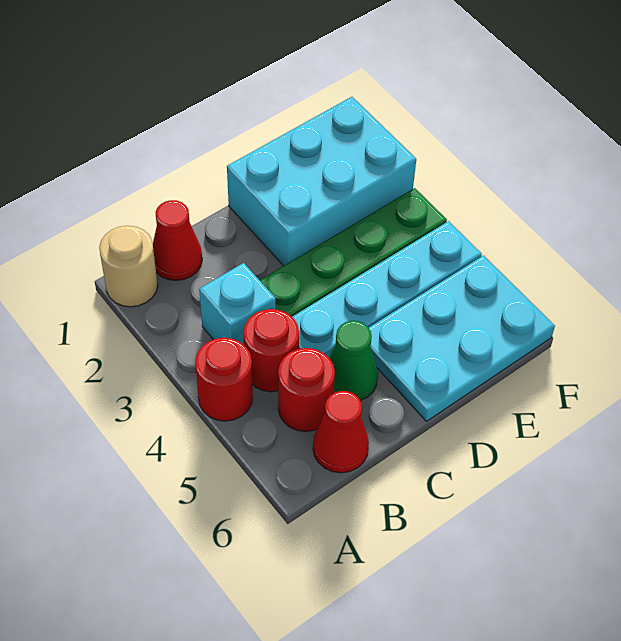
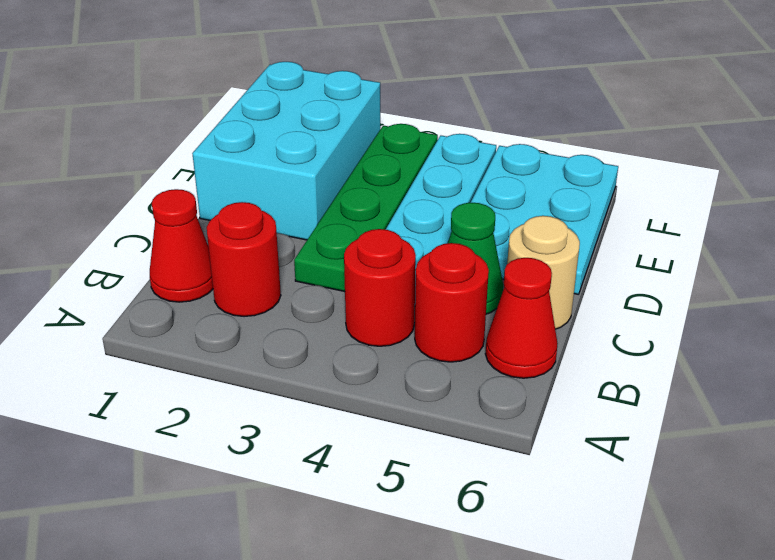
tan 1x1 round brick [99,226,158,307] -> tan 1x1 round brick moved to [507,216,580,329]
red 1x1 round brick [195,338,253,421] -> red 1x1 round brick moved to [207,202,281,316]
cyan 1x1 brick [199,263,276,345] -> none

